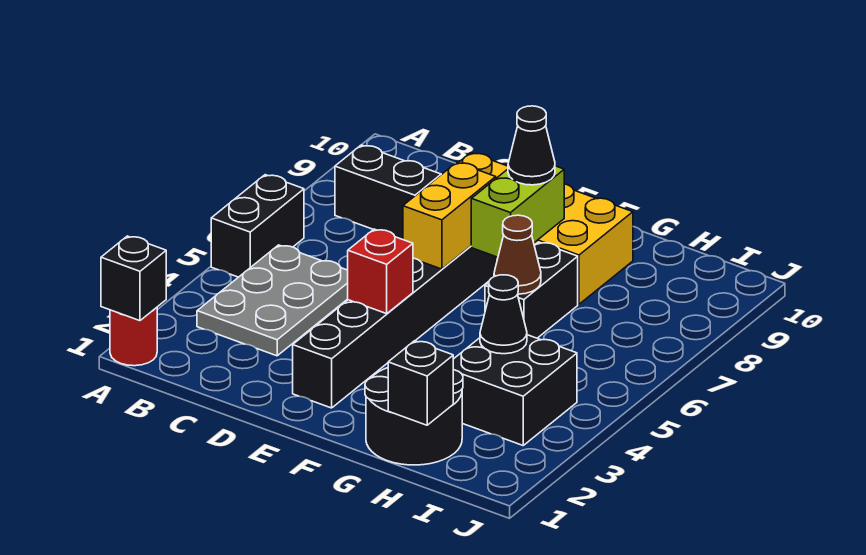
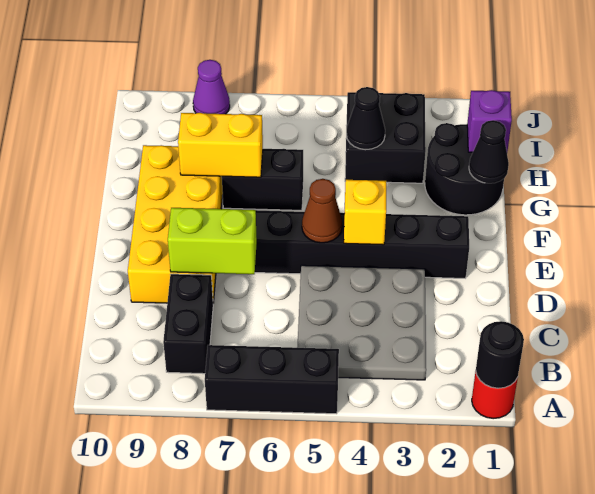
black 1x1 brick [101,236,166,321] -> black 1x1 round brick [476,321,524,388]
black 1x2 brick [211,175,304,277] -> black 1x3 brick [205,345,339,414]
grey 2x3 plate [197,245,348,356] -> grey 3x3 plate [297,265,426,380]
red 1x1 brick [348,229,413,314] -> yellow 1x1 brick [344,180,386,245]
yellow 1x2 brick [403,162,496,269] -> yellow 1x2 brick moved to [178,113,263,177]
lime 1x2 brick [471,166,564,257] -> lime 1x2 brick moved to [168,208,257,274]
black 1x1 cone [508,106,555,185] -> black 1x1 cone moved to [469,120,509,183]
brown 1x1 cone [494,215,541,294] -> brown 1x1 cone moved to [302,179,342,243]
black 1x1 brick [388,341,453,425] -> purple 1x1 brick [467,90,512,152]
none -> purple 1x1 cone [193,60,230,114]

